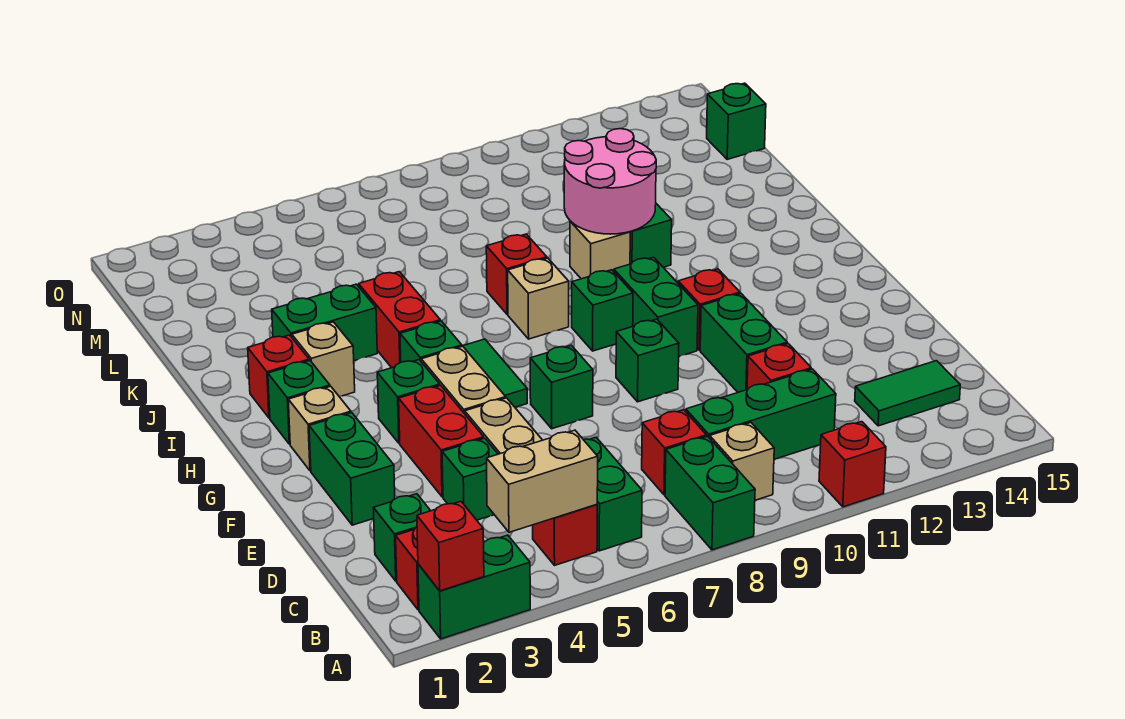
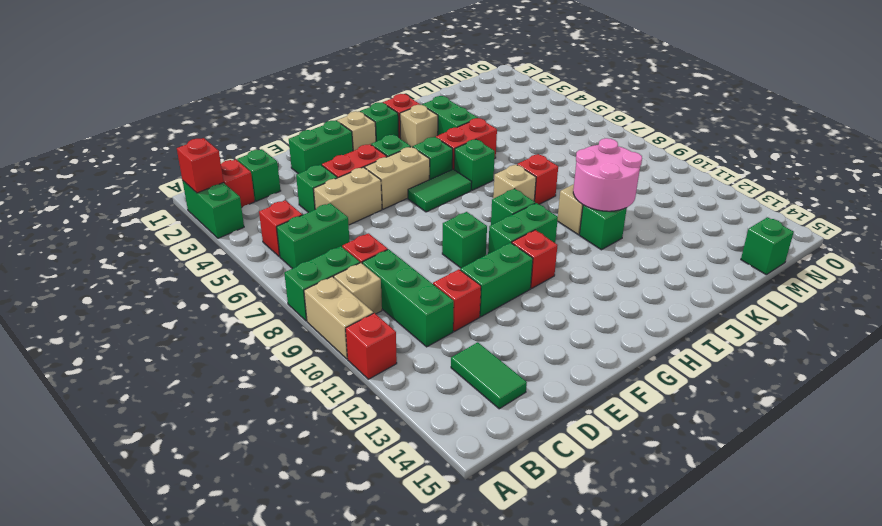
tan 1x2 brick [487,430,598,532] -> tan 1x2 brick moved to [304,277,373,359]
green 1x1 brick [530,345,593,429] -> green 1x1 brick moved to [454,139,495,190]

